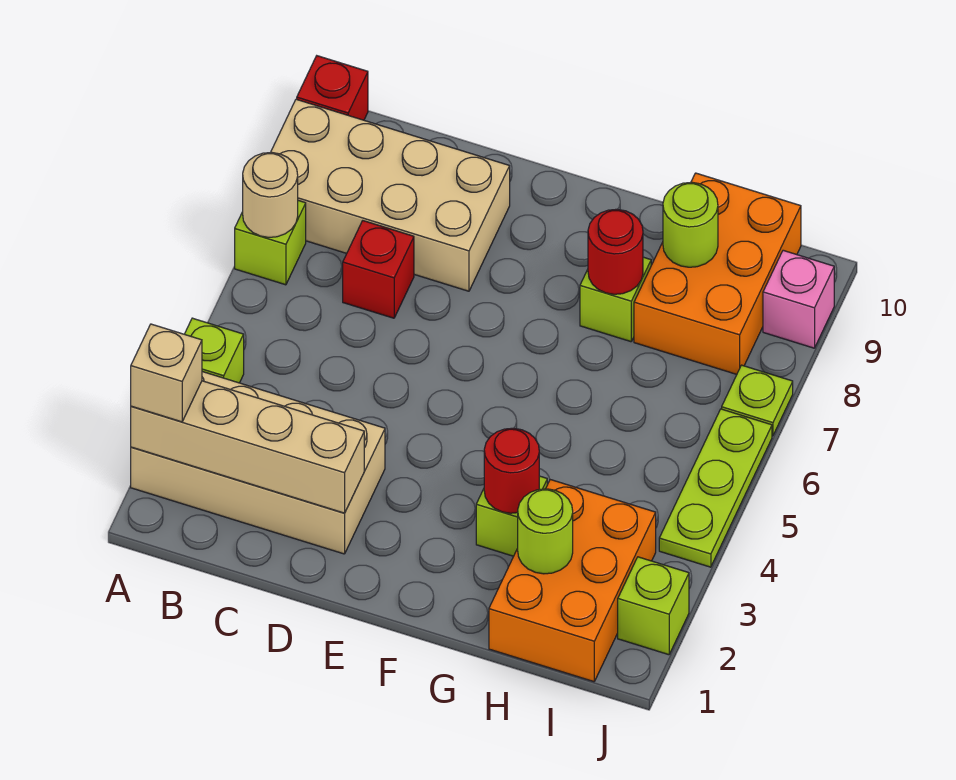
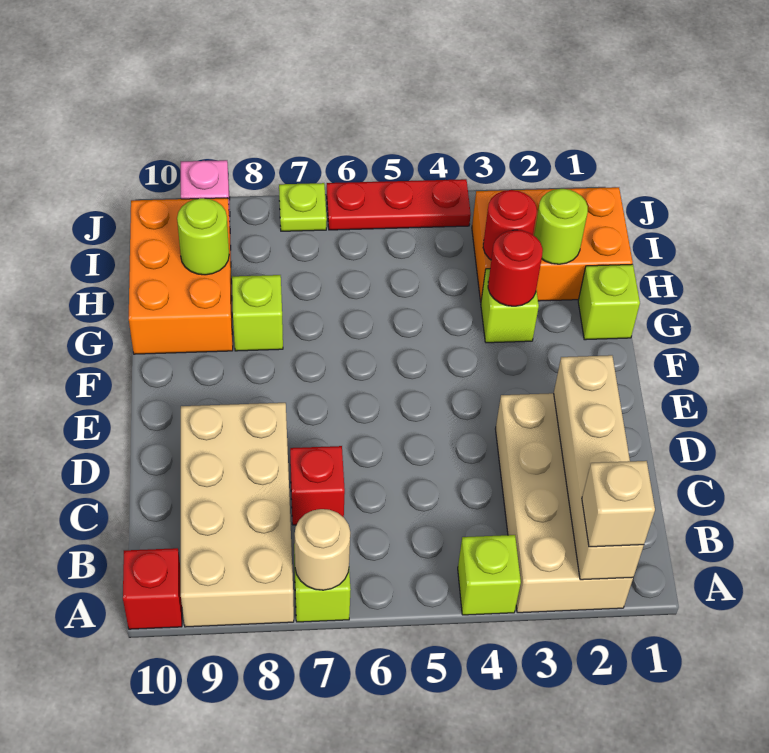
red 1x1 round brick [588,209,643,294] -> red 1x1 round brick moved to [483,190,537,260]
orange 2x3 brick [634,173,801,374] -> orange 2x3 brick turned to [129,198,233,354]
lime 1x1 brick [618,557,689,655] -> lime 1x1 brick moved to [578,264,640,340]
lime 1x3 plate [659,409,772,567] -> red 1x3 plate [327,179,471,230]

